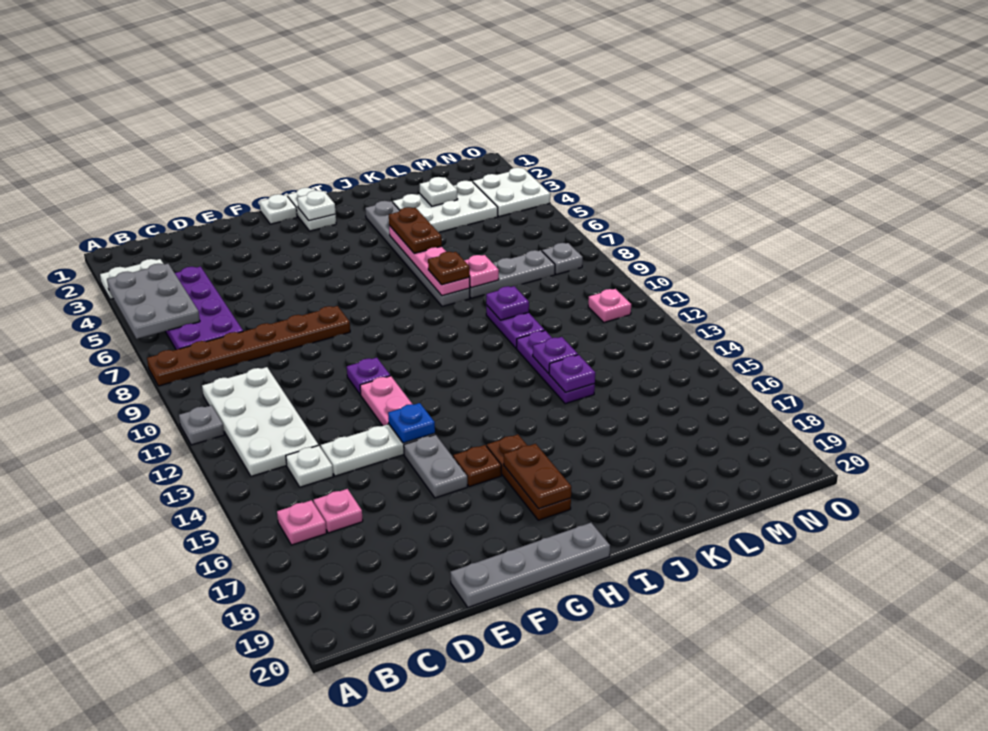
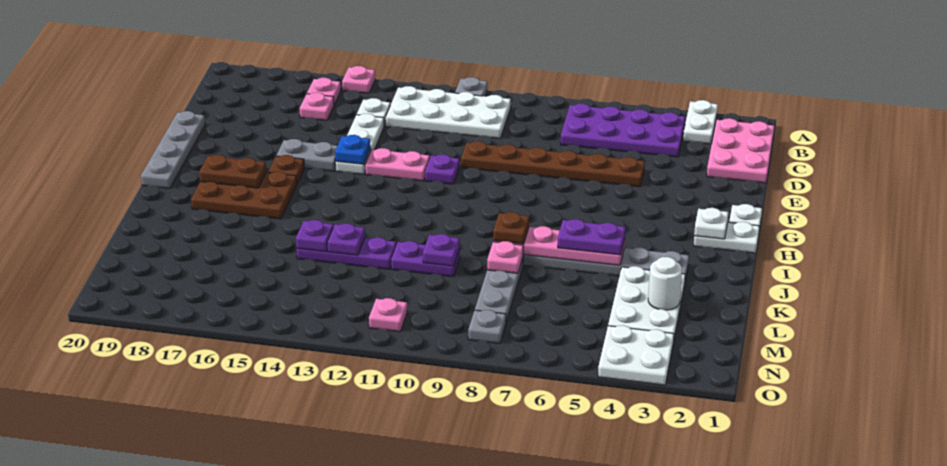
grey 2x3 plate [107,264,200,339] -> none
brown 1x6 plate [147,306,350,386] -> brown 1x6 plate turned to [461,141,645,187]
none -> pink 1x1 plate [342,66,375,93]
none -> pink 2x3 plate [707,118,774,183]
brown 1x3 plate [487,434,571,520] -> brown 2x3 plate [191,172,297,219]
brown 1x2 plate [389,207,442,253] -> purple 1x2 plate [558,219,625,255]
white 1x1 plate [420,177,458,206] -> white 1x1 round brick [648,257,682,310]

